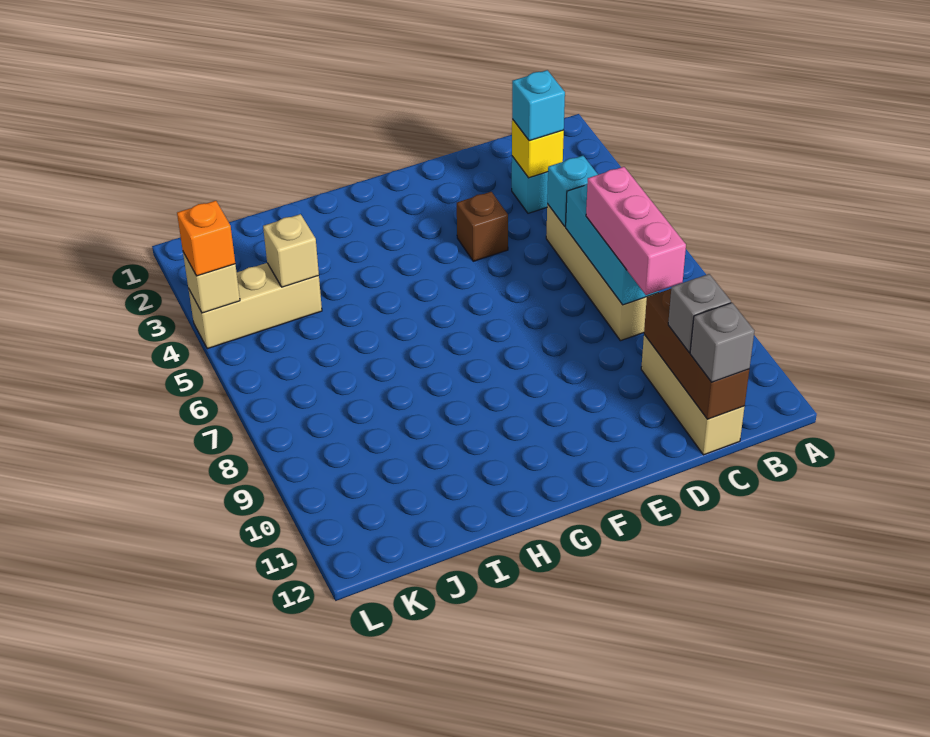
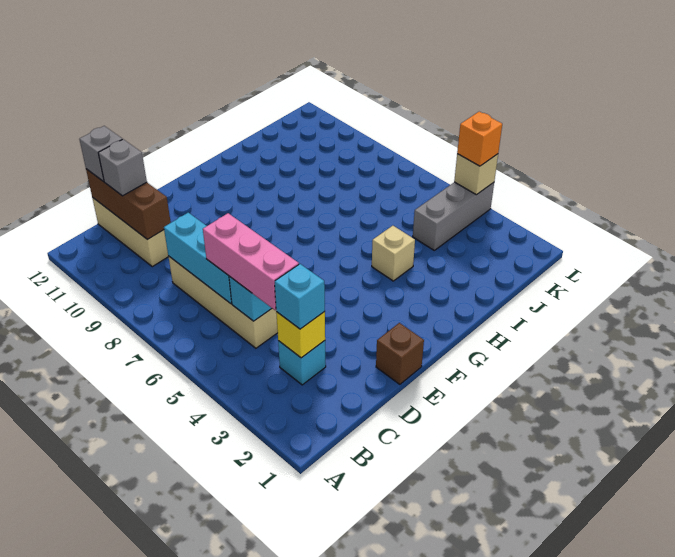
pink 1x3 brick [586,167,686,295] -> pink 1x3 brick moved to [203,213,299,310]
brown 1x1 brick [457,192,508,261] -> brown 1x1 brick moved to [376,323,424,384]
tan 1x3 brick [188,263,322,349] -> grey 1x3 brick [413,182,494,250]
tan 1x1 brick [263,214,319,287] -> tan 1x1 brick moved to [372,226,415,281]

